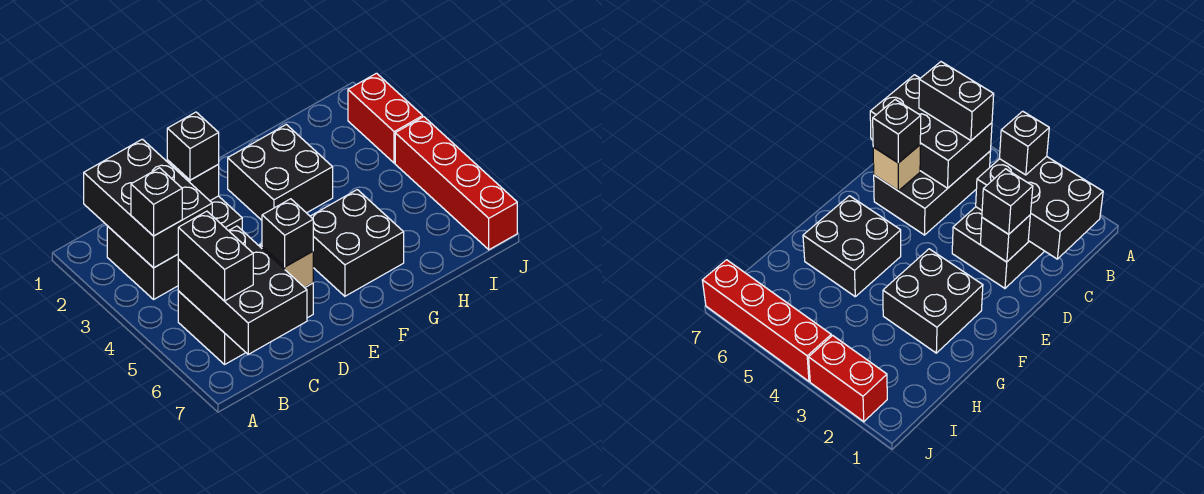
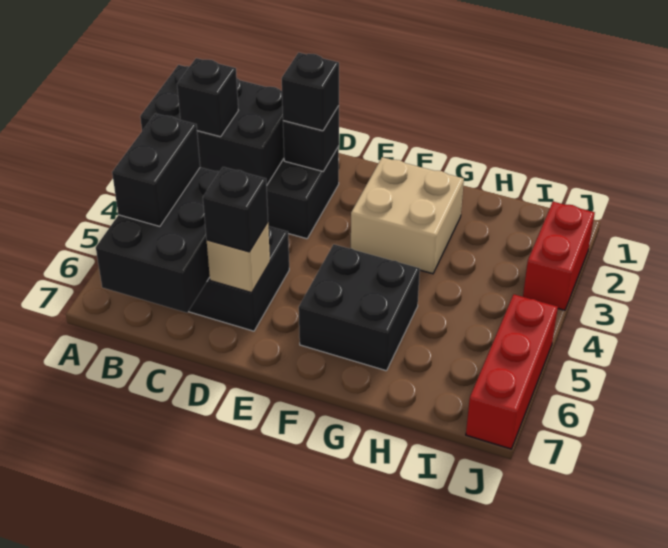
black 2x3 brick [84,139,212,268] -> black 2x3 brick turned to [140,65,284,184]
black 2x2 brick [228,125,333,220] -> tan 2x2 brick [351,157,464,274]
red 1x4 brick [395,117,517,250] -> red 1x3 brick [466,294,558,449]

